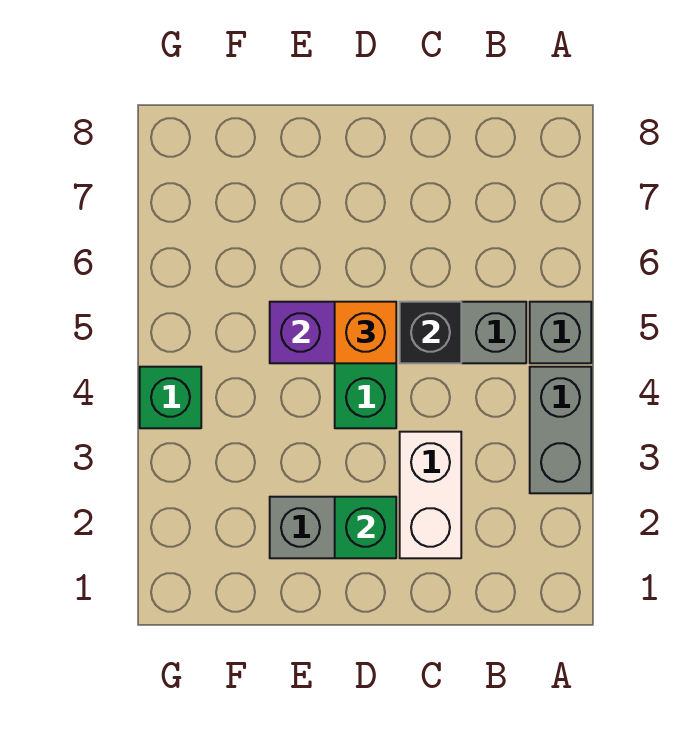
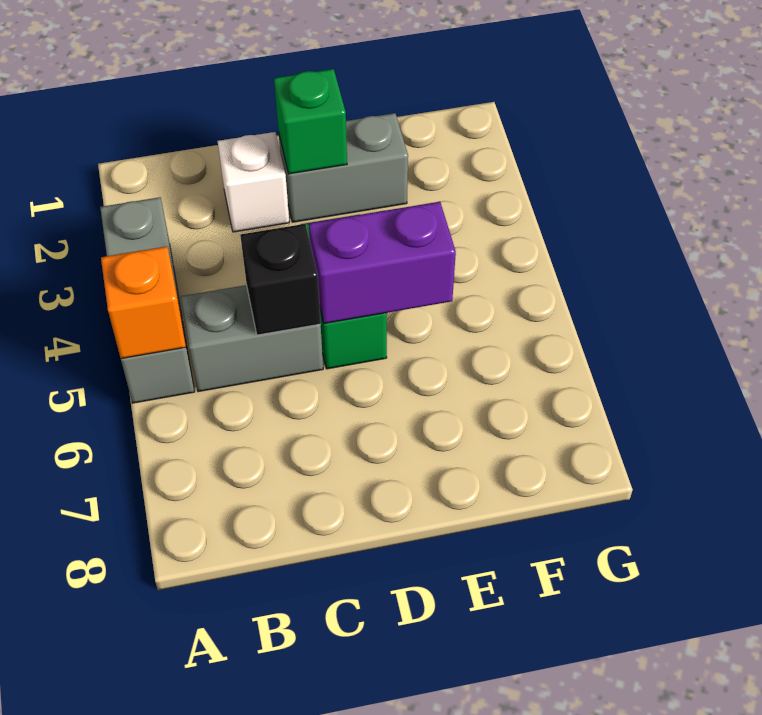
white 1x2 brick [400,432,461,558] -> white 1x1 brick [218,132,289,232]
orange 1x1 brick [335,302,396,363] -> orange 1x1 brick moved to [101,247,186,359]
green 1x1 brick [140,367,201,428] -> none

